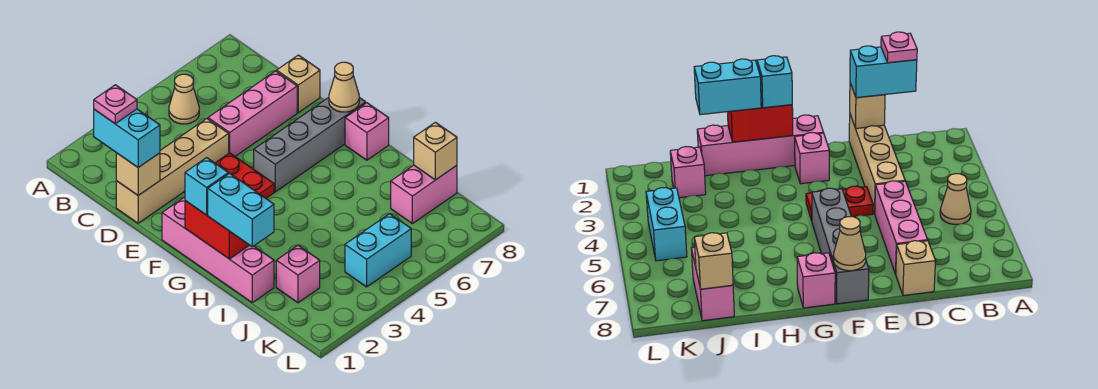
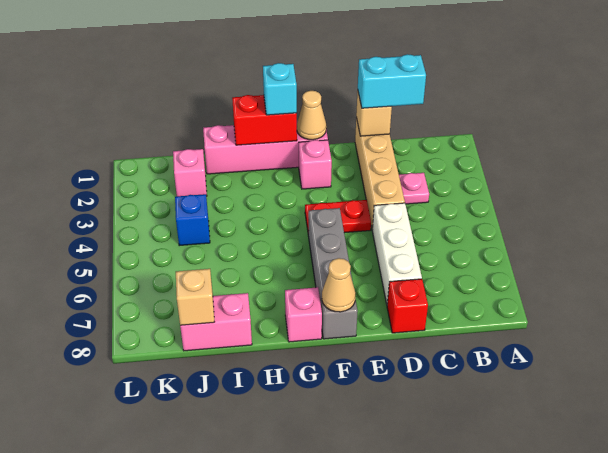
tan 1x1 cone [169,74,199,124] -> tan 1x1 cone moved to [297,91,326,140]
pink 1x1 plate [94,85,137,124] -> pink 1x1 plate moved to [399,173,429,204]
pink 1x3 brick [208,71,297,156] -> white 1x3 brick [372,203,422,304]
tan 1x1 brick [277,55,320,113] -> red 1x1 brick [387,279,428,333]
cyan 1x2 brick [208,173,274,247] -> none
none -> blue 1x1 brick [175,194,210,246]
pink 1x2 brick [391,165,457,224] -> pink 1x2 brick turned to [180,293,252,351]
cyan 1x2 brick [345,214,411,287] -> none

